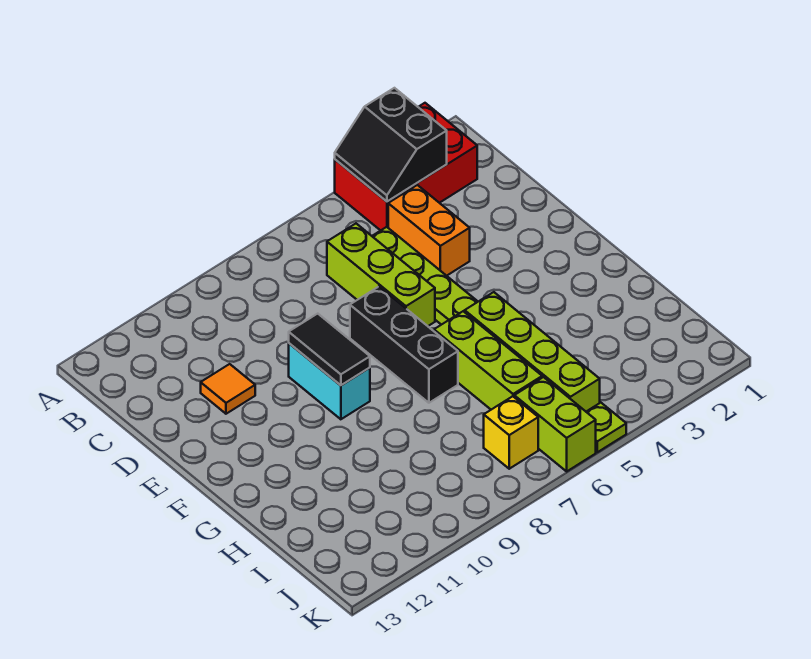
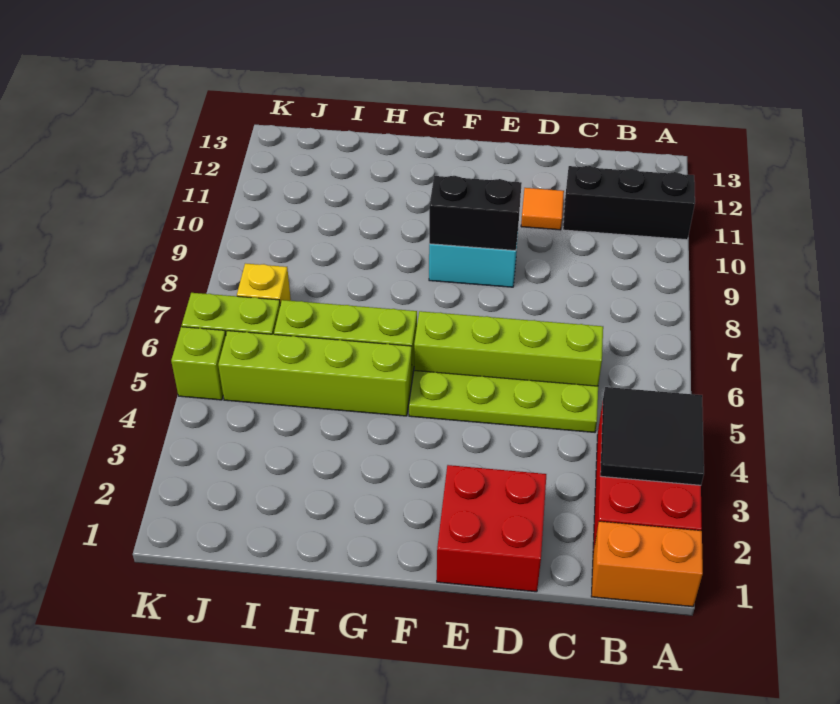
black 2x2 slope [335,88,447,202] -> black 2x2 tile [600,387,704,485]
orange 1x2 brick [388,185,470,276] -> orange 1x2 brick moved to [591,521,703,607]
lime 1x3 brick [327,224,435,326] -> lime 1x4 brick [414,311,603,386]
none -> red 2x2 brick [437,465,546,592]
black 1x3 brick [350,287,458,403] -> black 1x3 brick moved to [563,166,695,240]
black 1x2 tile [289,314,370,385] -> black 1x2 brick [429,176,522,251]
lime 1x1 plate [586,403,626,452] -> lime 1x1 brick [171,327,226,400]

